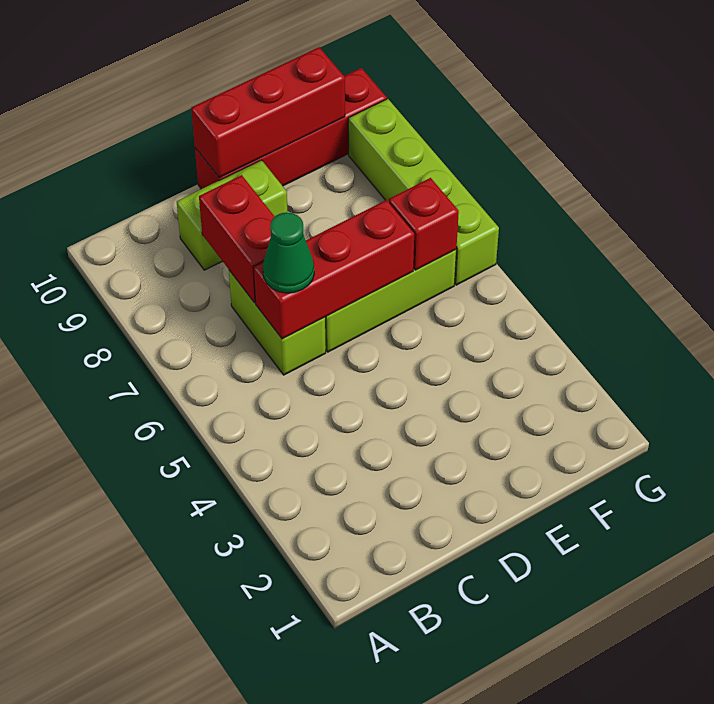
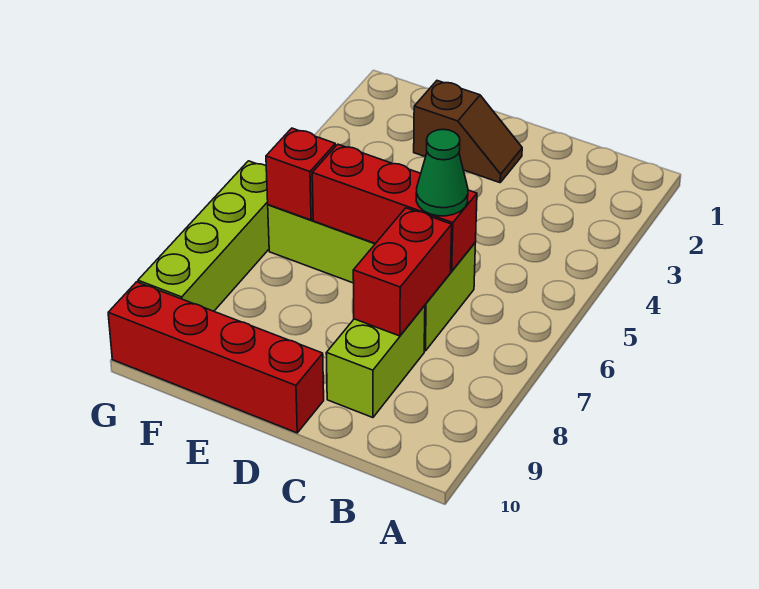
lime 1x2 brick [177,160,288,270] -> lime 1x2 brick turned to [326,306,425,418]
none -> brown 1x2 slope [414,81,522,183]
red 1x3 brick [191,47,345,178] -> none

